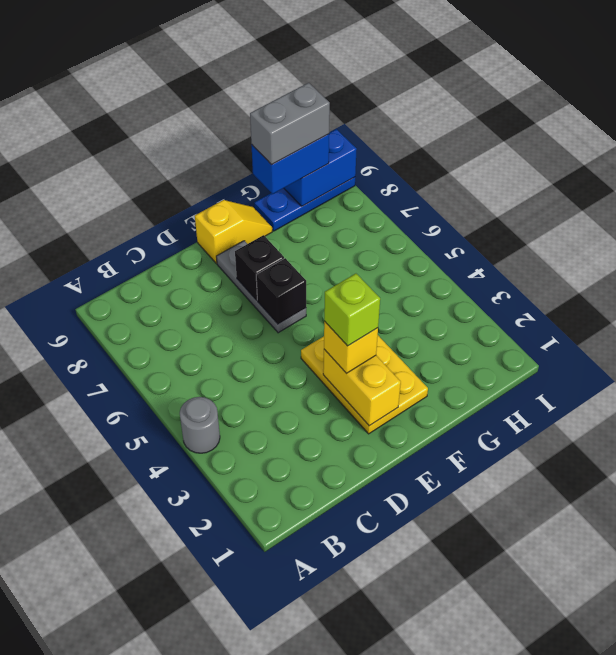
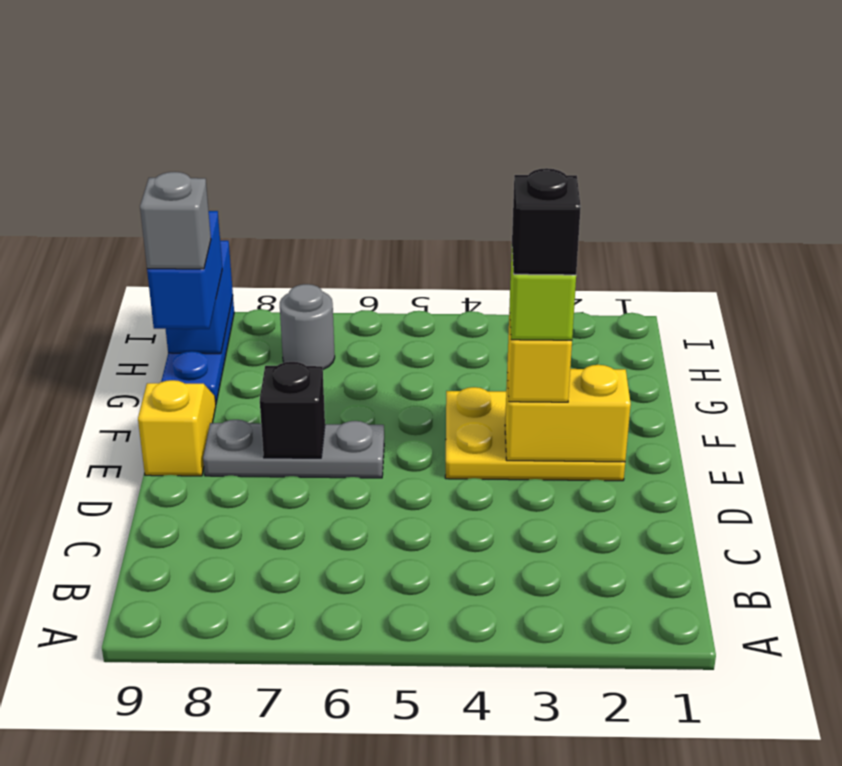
grey 1x1 round brick [180,397,220,453] -> grey 1x1 round brick moved to [280,284,335,369]
black 1x1 brick [256,258,306,324] -> black 1x1 brick moved to [512,168,581,275]
grey 1x2 brick [250,83,330,165] -> grey 1x1 brick [140,172,211,269]

